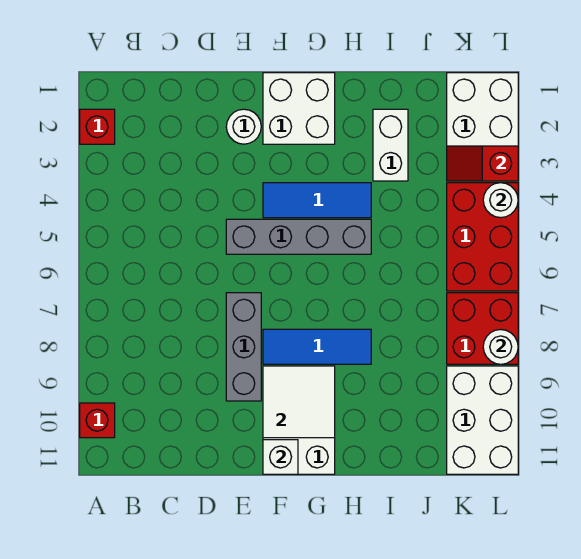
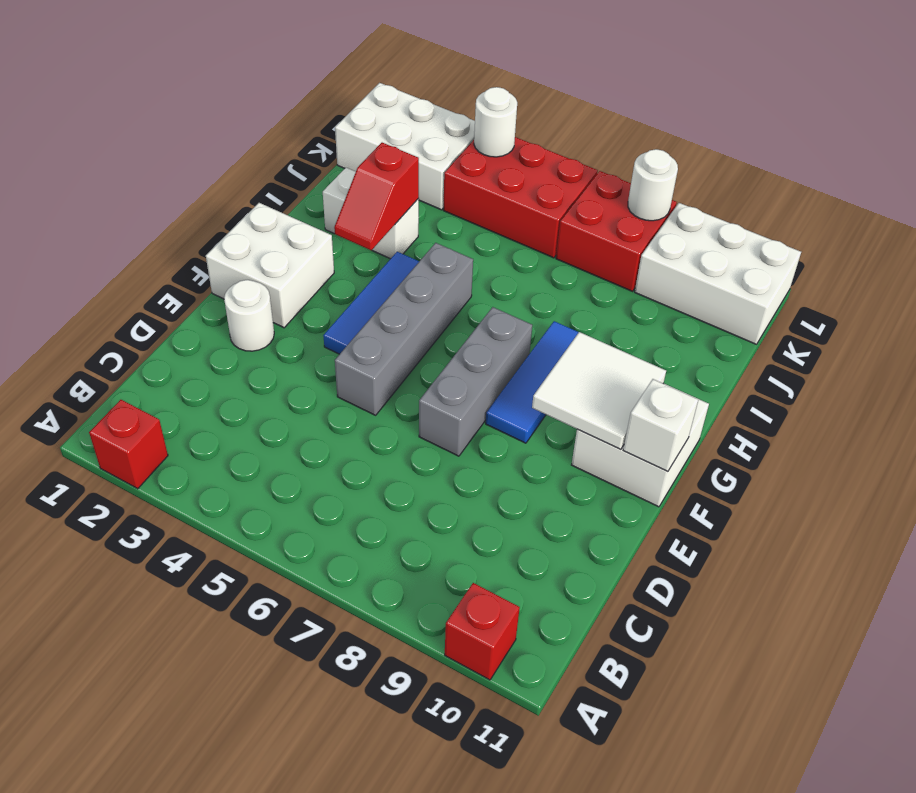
grey 1x3 brick [226,293,261,401] -> grey 1x3 brick turned to [419,307,532,456]
red 1x2 slope [447,146,518,181] -> red 1x2 slope moved to [334,143,419,250]

